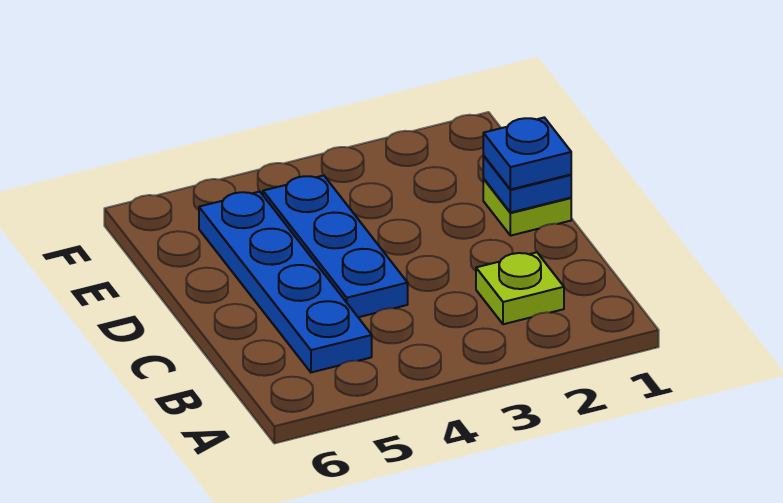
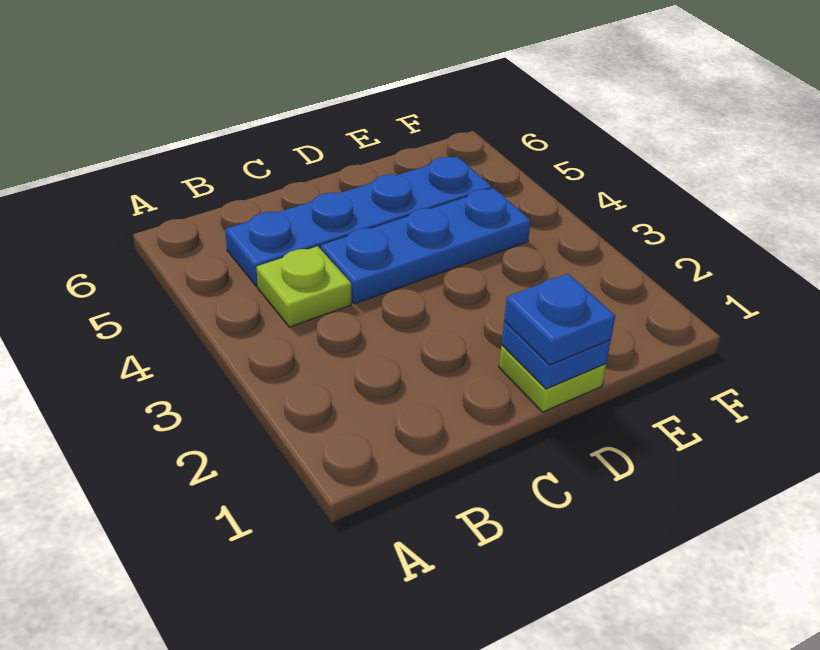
lime 1x1 plate [476,252,564,324] -> lime 1x1 plate moved to [257,246,351,327]

